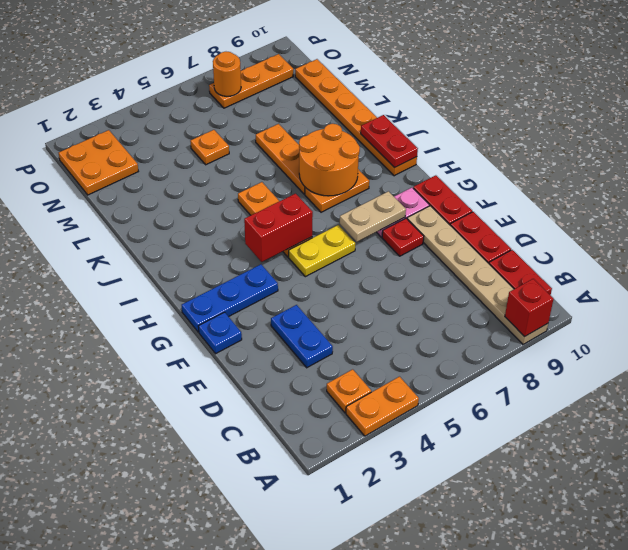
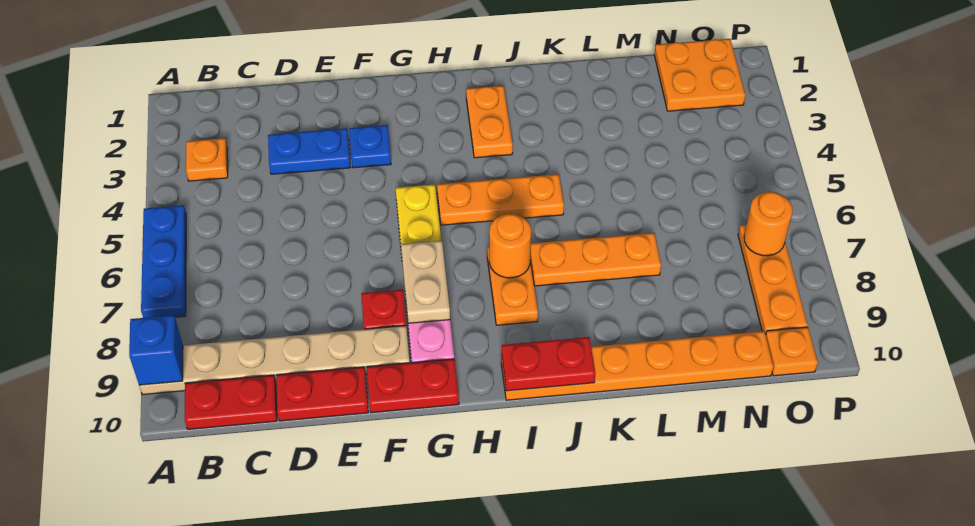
orange 1x2 plate [346,377,419,436] -> orange 1x2 plate moved to [466,86,513,158]
red 1x1 brick [505,279,554,337] -> blue 1x1 brick [129,315,183,385]
blue 1x1 plate [198,312,242,354] -> blue 1x1 plate moved to [349,125,391,168]
blue 1x3 plate [182,264,278,332] -> blue 1x3 plate moved to [141,205,186,318]
red 1x2 brick [244,194,313,262] -> none
orange 2x2 round brick [299,124,360,196] -> orange 1x1 round brick [489,214,531,278]
orange 1x1 plate [190,130,229,165] -> orange 1x1 plate moved to [766,327,818,376]

